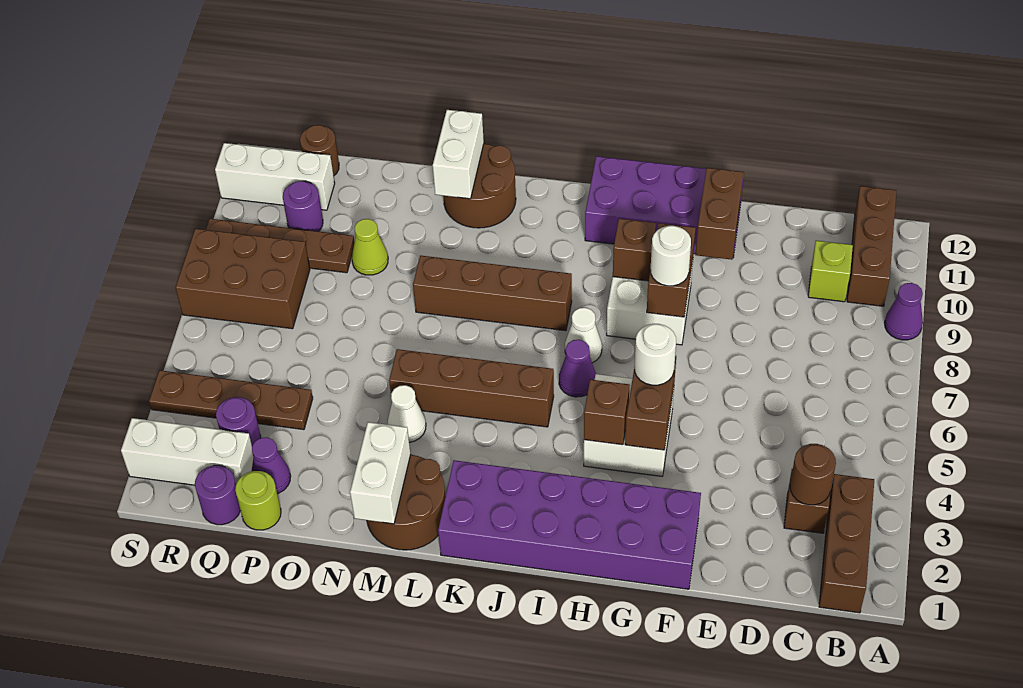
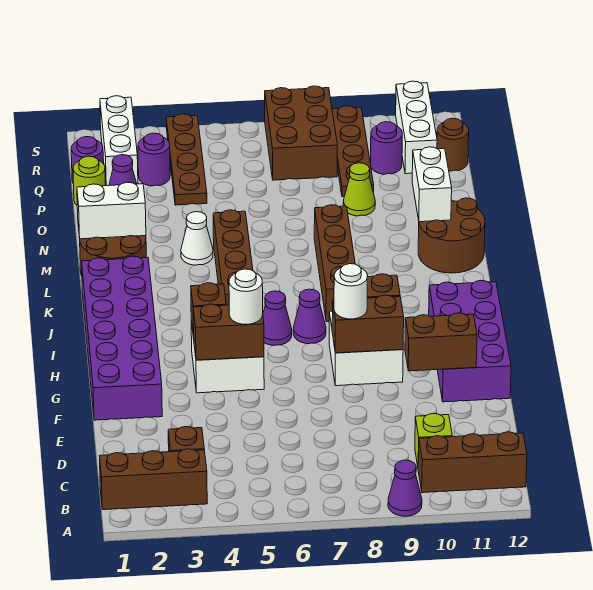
brown 1x1 round brick [790,444,836,505] -> none
white 1x1 cone [565,308,602,363] -> purple 1x1 cone [293,289,326,344]
white 1x2 brick [433,110,484,199] -> white 1x2 brick turned to [412,147,452,222]

